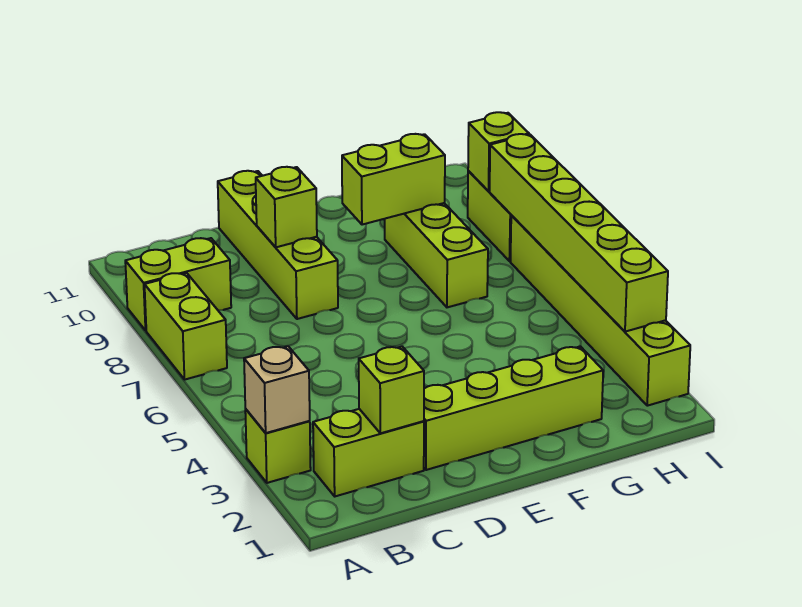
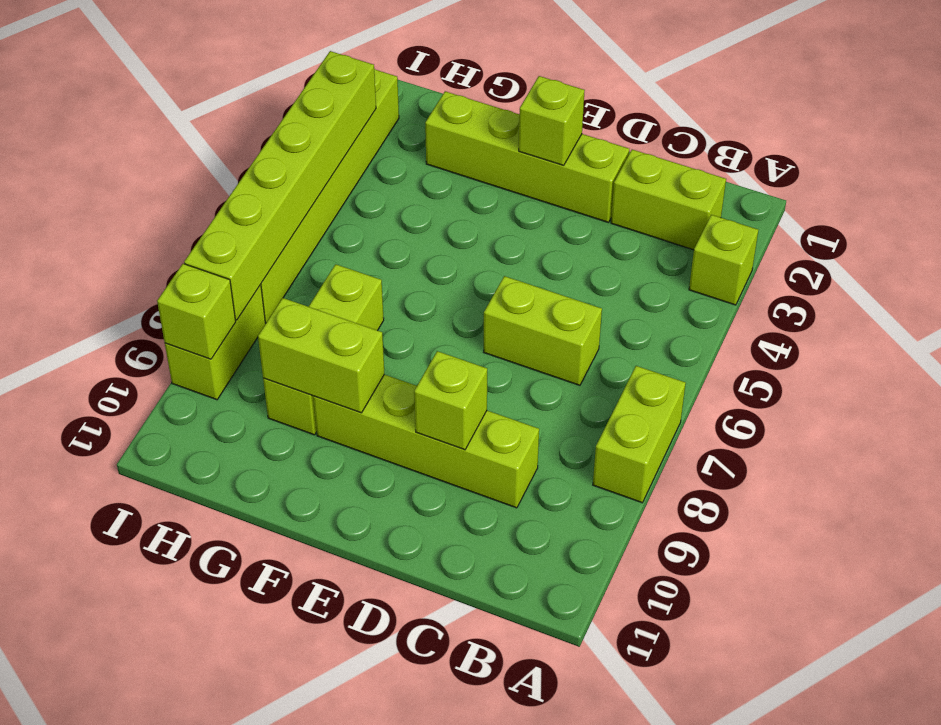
tan 1x1 brick [244,346,310,433] -> none
lime 1x2 brick [125,238,231,330] -> lime 1x2 brick moved to [484,276,602,385]
lime 1x1 brick [359,347,424,433] -> lime 1x1 brick moved to [519,76,585,165]
lime 1x4 brick [218,171,338,319] -> lime 1x4 brick turned to [313,375,539,508]

